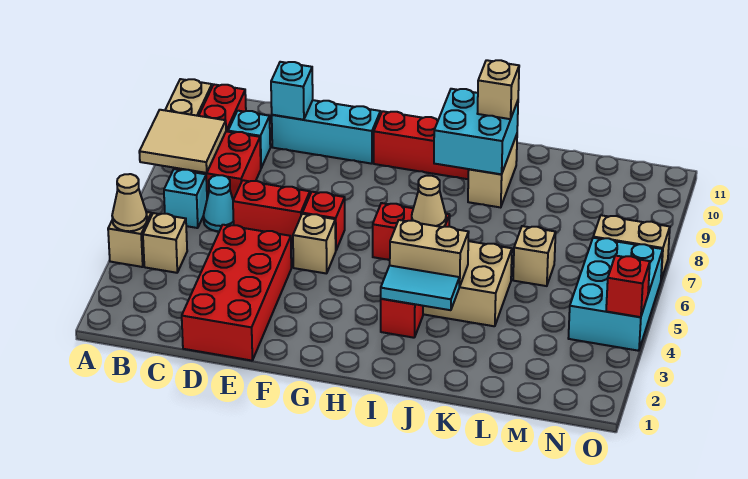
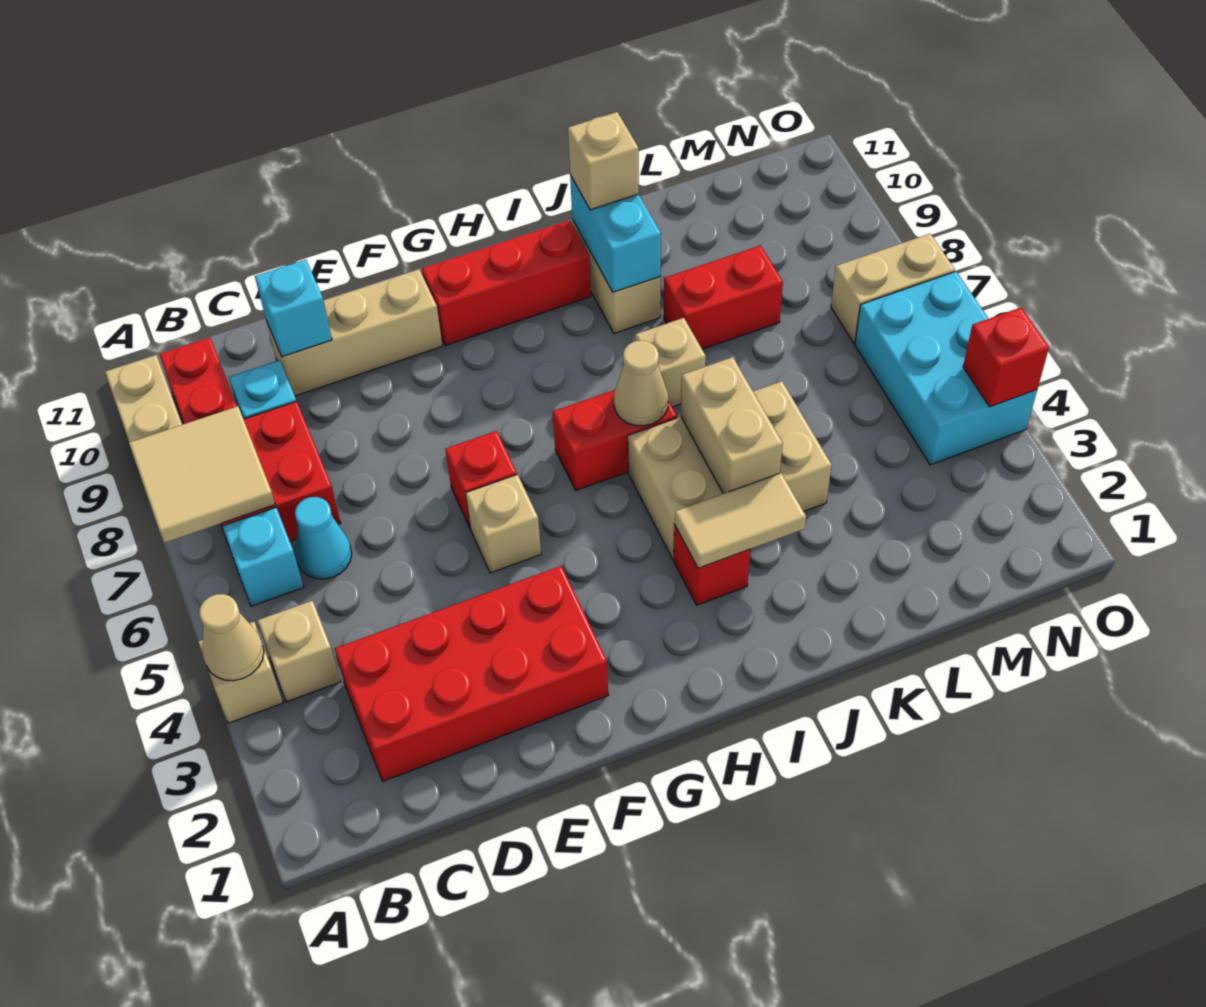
red 2x4 brick [182,225,291,361] -> red 2x4 brick turned to [335,566,608,781]
red 1x2 brick [233,180,310,244] -> red 1x2 brick moved to [664,245,783,349]
cyan 1x3 brick [272,100,380,164] -> tan 1x3 brick [267,269,443,396]
cyan 1x2 tile [381,266,459,310] -> tan 1x2 tile [675,473,806,568]
tan 1x2 brick [390,220,469,287] -> tan 1x2 brick turned to [681,357,783,494]
cyan 2x2 brick [434,89,518,174] -> cyan 1x2 brick [570,175,661,292]
tan 1x1 brick [513,226,556,286] -> tan 1x1 brick moved to [635,318,706,407]

